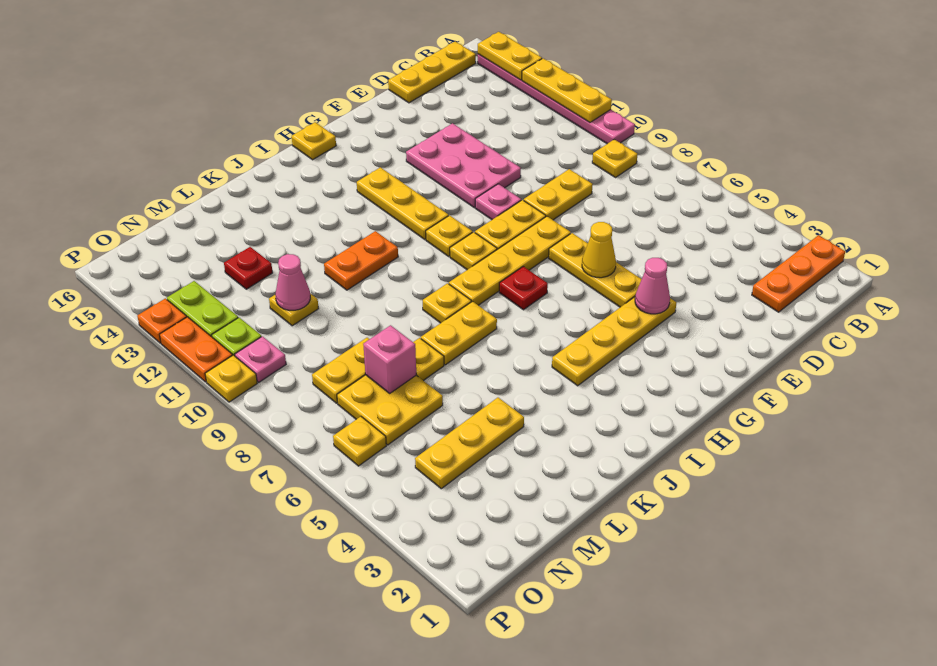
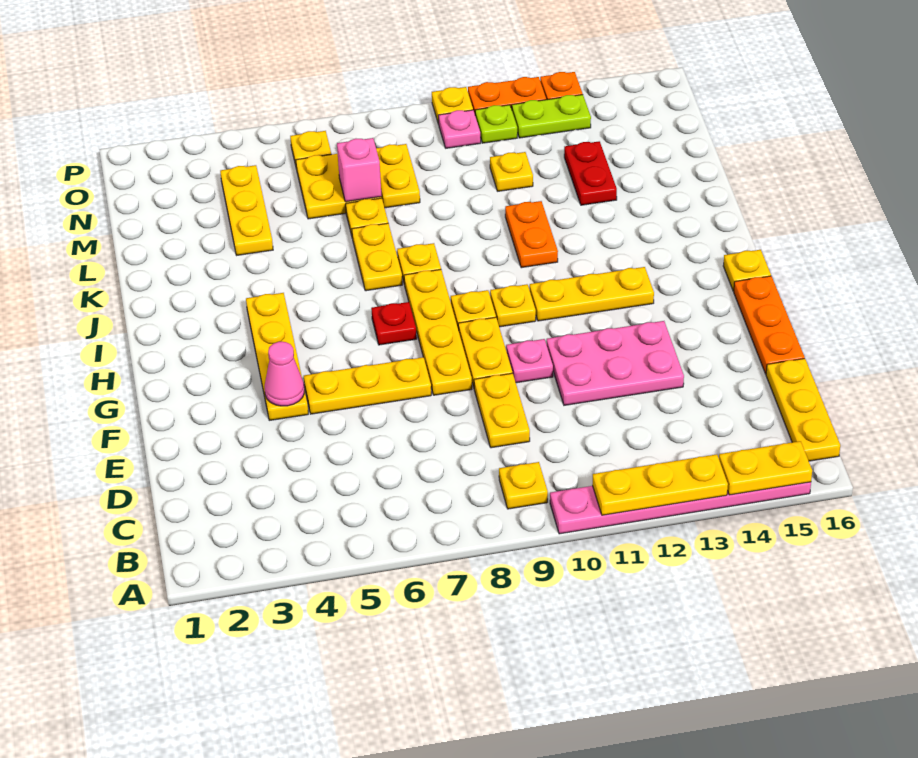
orange 1x3 plate [752,235,845,312] -> orange 1x3 plate moved to [734,276,805,374]
yellow 1x1 cone [582,222,616,278] -> none
pink 1x1 cone [275,254,310,310] -> none
red 1x1 plate [224,247,273,289] -> red 1x2 plate [564,141,617,205]

